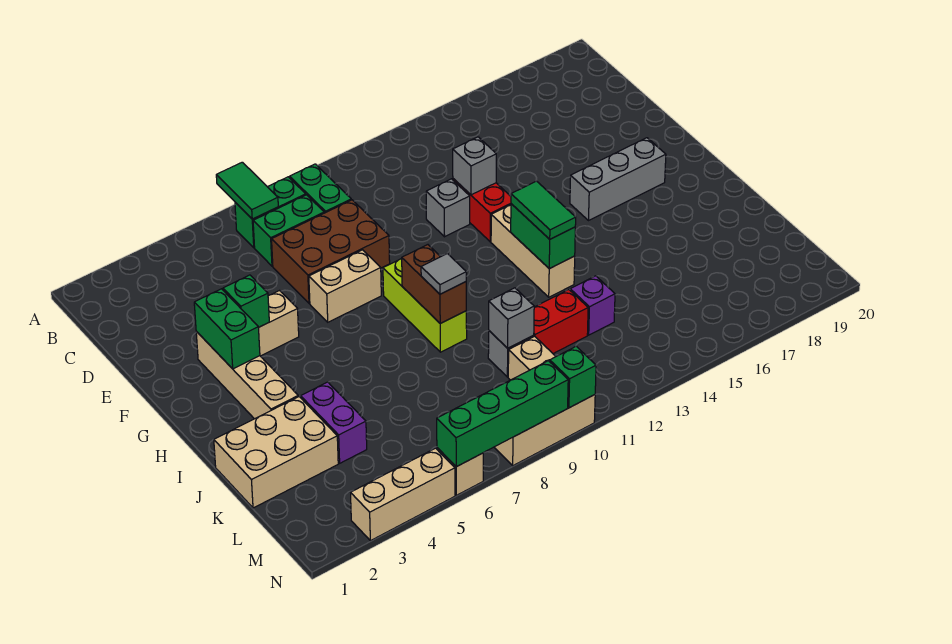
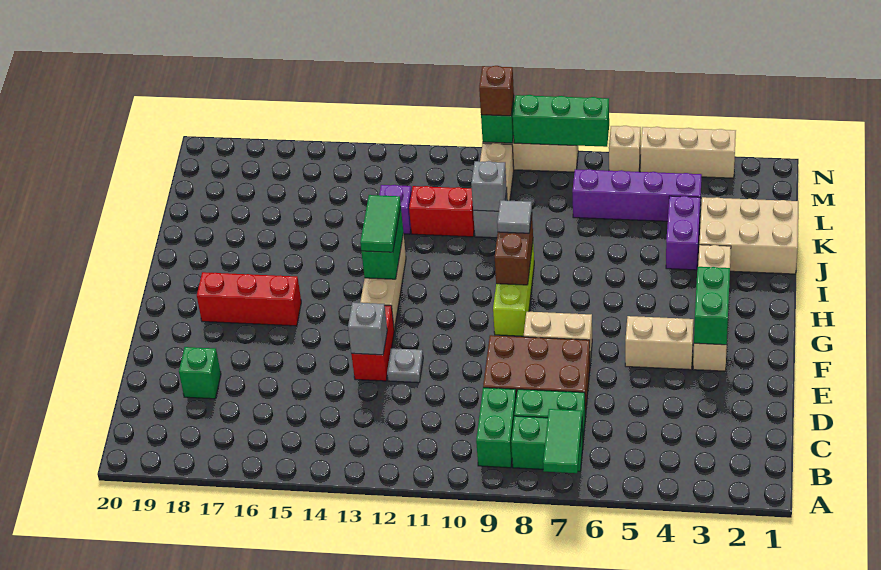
grey 1x1 brick [426,179,470,237] -> grey 1x1 plate [387,348,423,383]
green 1x1 brick [223,275,269,327] -> green 1x1 brick moved to [179,347,221,399]
grey 1x3 brick [570,138,666,220] -> red 1x3 brick [197,272,301,326]
none -> purple 1x4 brick [572,169,702,221]
green 1x4 brick [437,361,568,467] -> green 1x3 brick [513,95,609,147]
none -> brown 1x1 brick [479,66,514,116]

